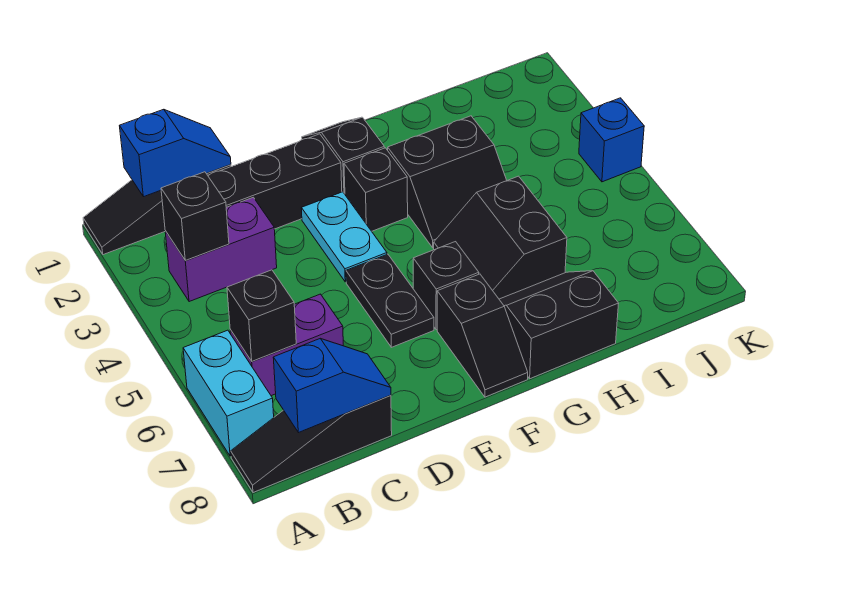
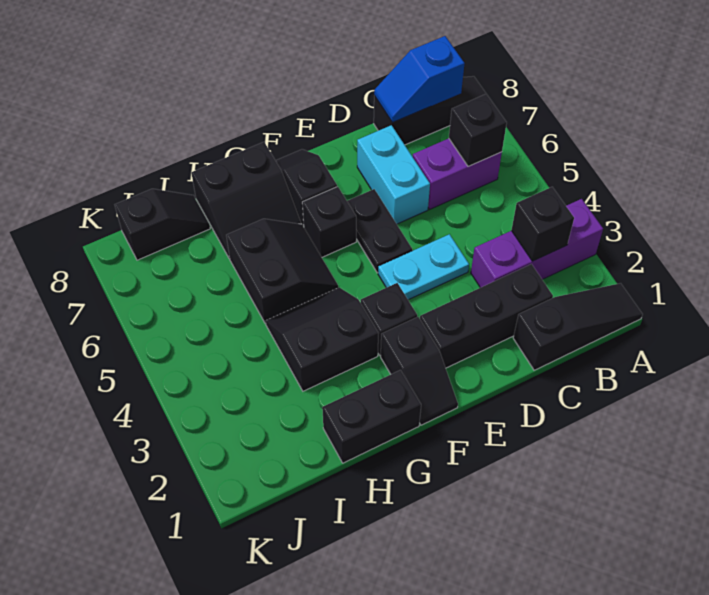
cyan 1x2 brick [183,330,274,456] -> cyan 1x2 brick moved to [357,125,430,224]
blue 1x2 slope [120,109,231,197] -> none
purple 1x2 brick [165,197,277,302] -> purple 1x3 brick [471,199,603,288]
cyan 1x2 plate [301,192,387,282] -> cyan 1x2 plate turned to [378,234,469,300]
none -> black 1x2 brick [322,370,421,463]
none -> black 1x2 slope [115,189,210,260]
blue 1x1 brick [579,98,644,182] -> none

